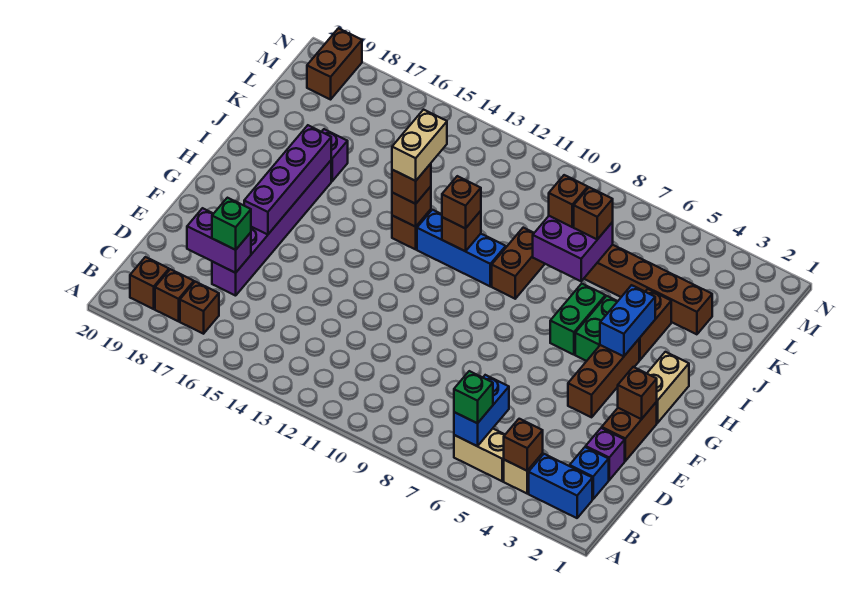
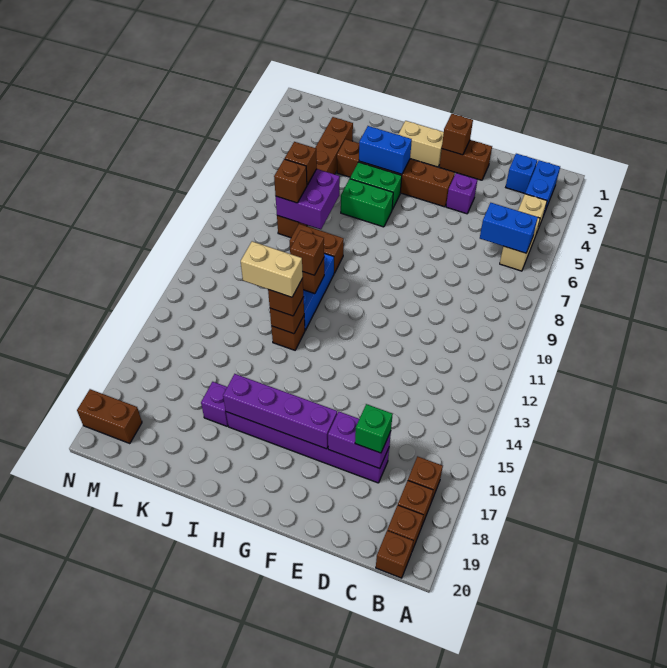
brown 1x1 brick [504,419,543,471] -> brown 1x1 brick moved to [376,531,413,578]
green 1x1 brick [454,371,493,423] -> none
purple 1x1 brick [586,428,625,480] -> purple 1x1 brick moved to [446,173,478,214]
purple 1x2 brick [187,208,251,273] -> purple 1x2 brick turned to [328,412,391,469]

